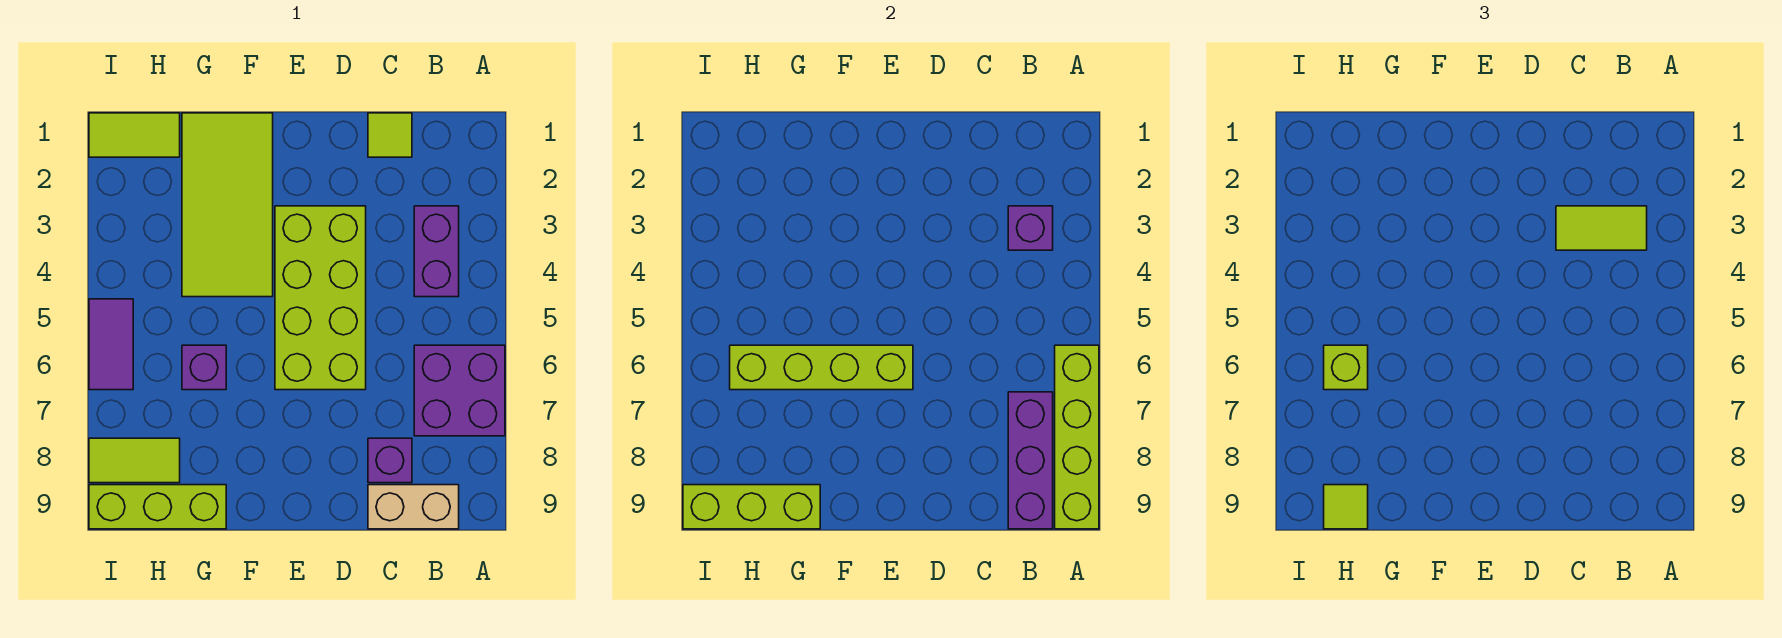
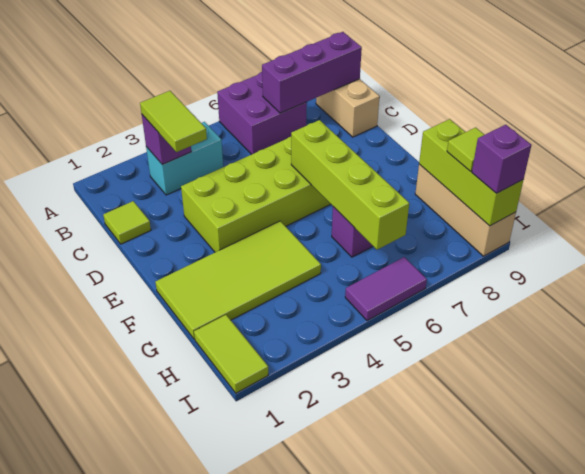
lime 1x4 brick [1055,345,1099,529] -> none
purple 1x2 brick [414,206,459,297] -> cyan 1x2 brick [146,122,223,195]
purple 1x1 brick [368,438,412,483] -> purple 1x1 brick moved to [472,125,531,193]
lime 1x3 brick [89,485,226,529] -> tan 1x3 brick [415,164,516,256]
lime 1x1 brick [1324,345,1368,390] -> none
lime 1x2 tile [89,438,180,483] -> none

